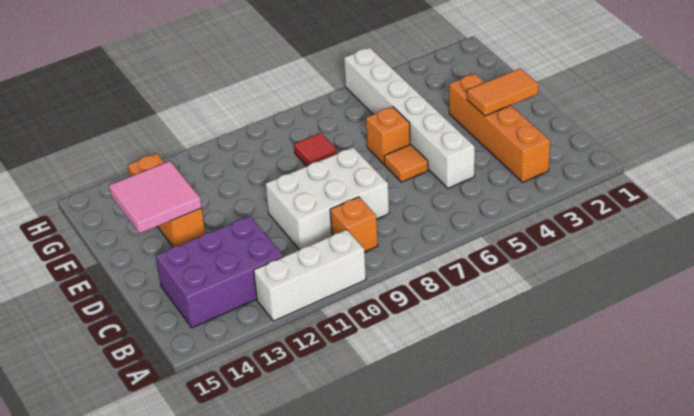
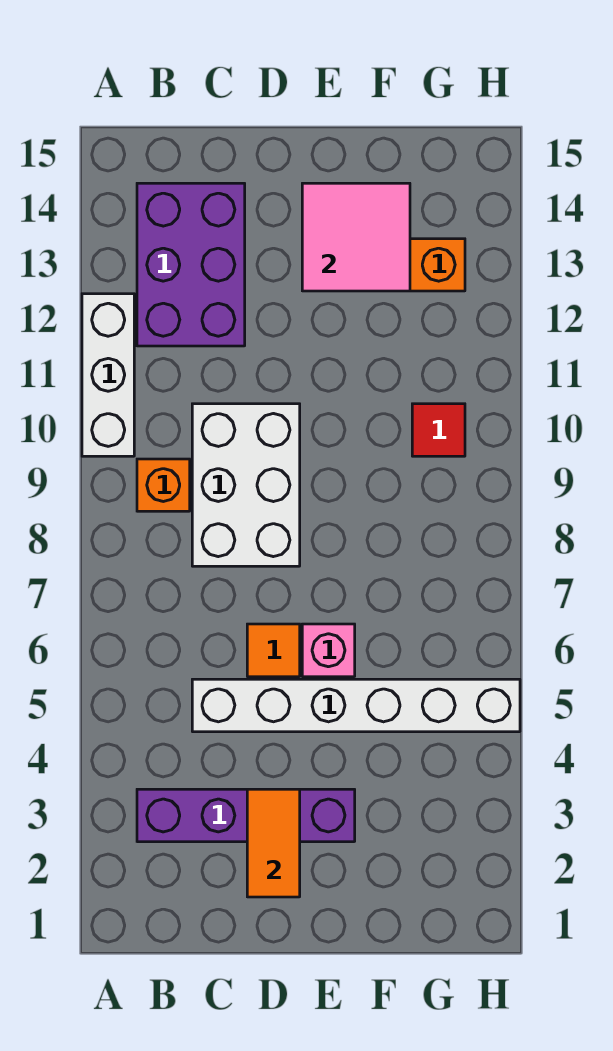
orange 1x4 brick [449,74,550,182] -> purple 1x4 brick [137,789,355,842]
orange 1x1 brick [366,107,410,164] -> pink 1x1 brick [302,624,355,677]
red 1x1 tile [294,133,337,166] -> red 1x1 tile moved to [412,404,465,456]

